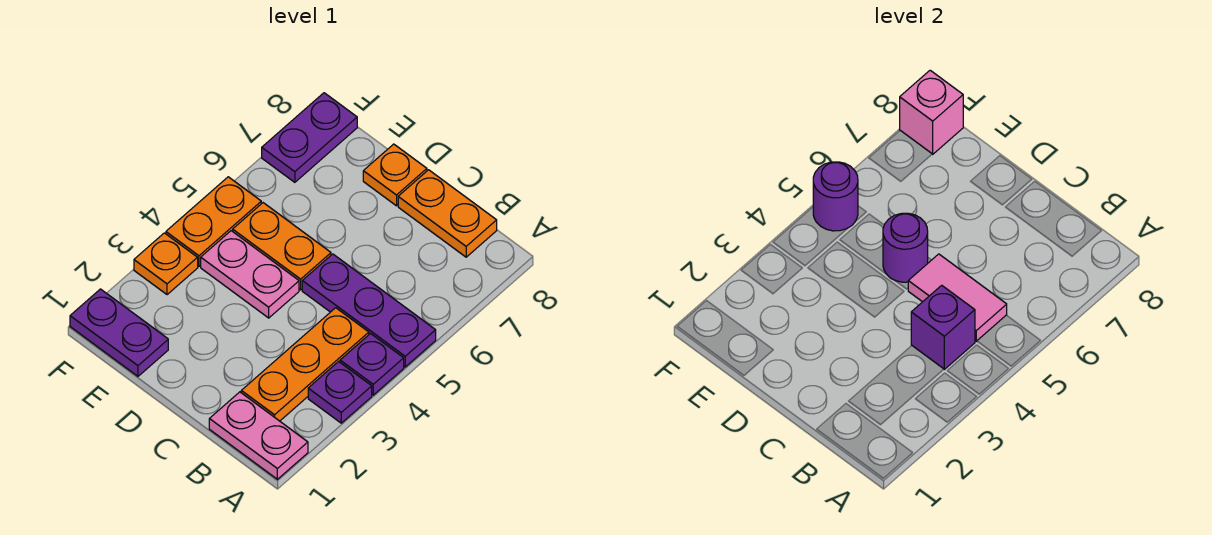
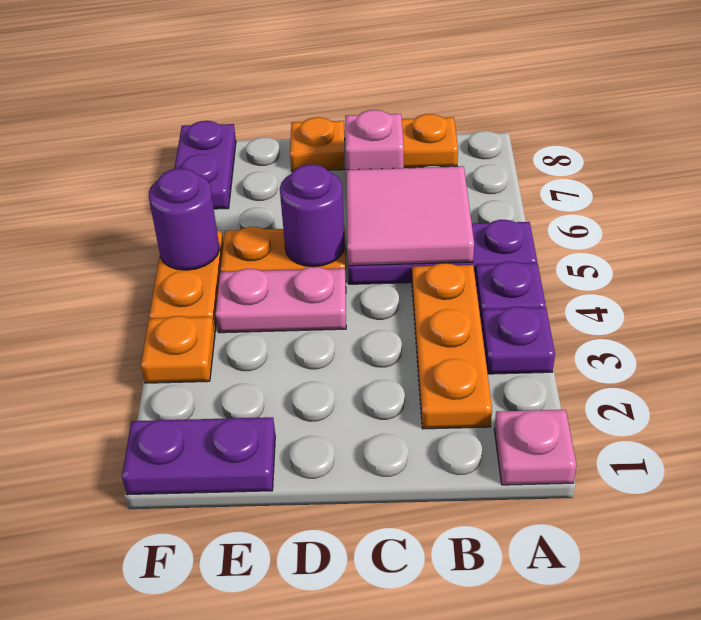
pink 1x2 plate [209,392,308,479] -> pink 1x1 plate [494,410,576,485]
purple 1x1 brick [911,285,975,369] -> none
pink 1x2 tile [908,254,1007,341] -> pink 2x2 tile [346,166,474,266]
pink 1x1 brick [900,70,963,154] -> pink 1x1 brick moved to [345,110,404,170]

